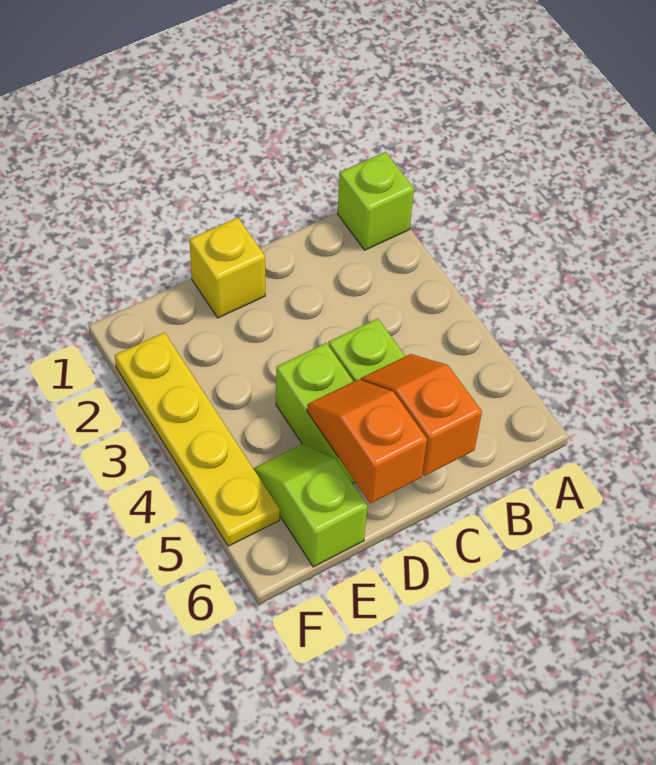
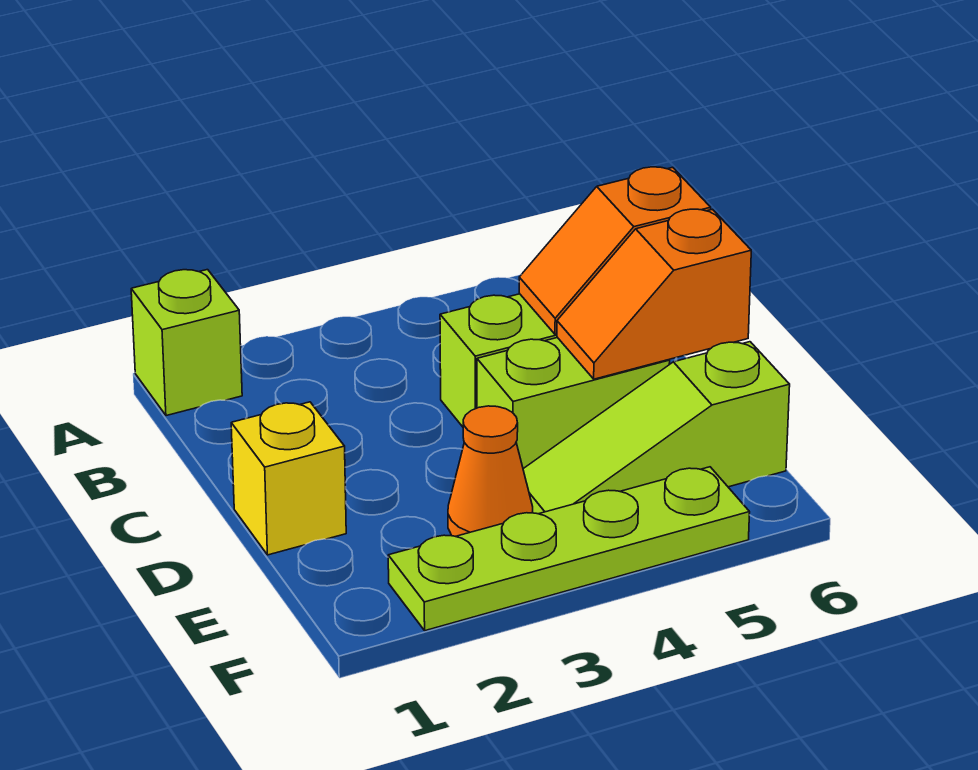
none -> orange 1x1 cone [448,406,533,536]
lime 1x2 slope [253,444,367,567] -> lime 1x3 slope [523,342,790,514]
yellow 1x4 plate [115,332,280,546] -> lime 1x4 plate [388,467,750,631]

